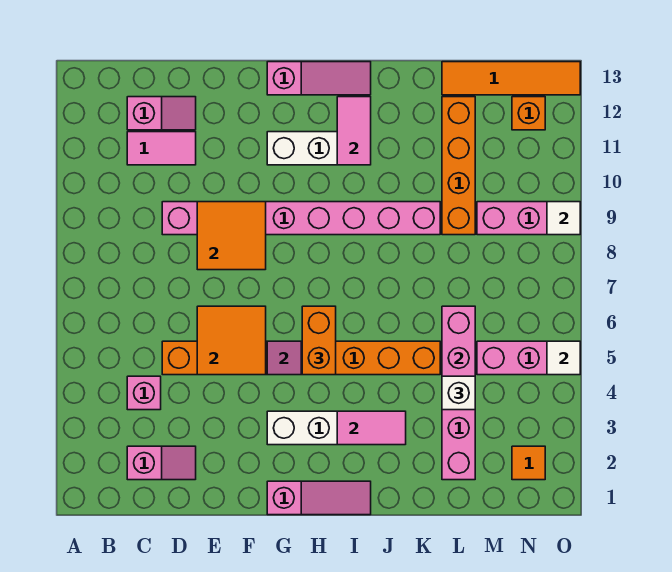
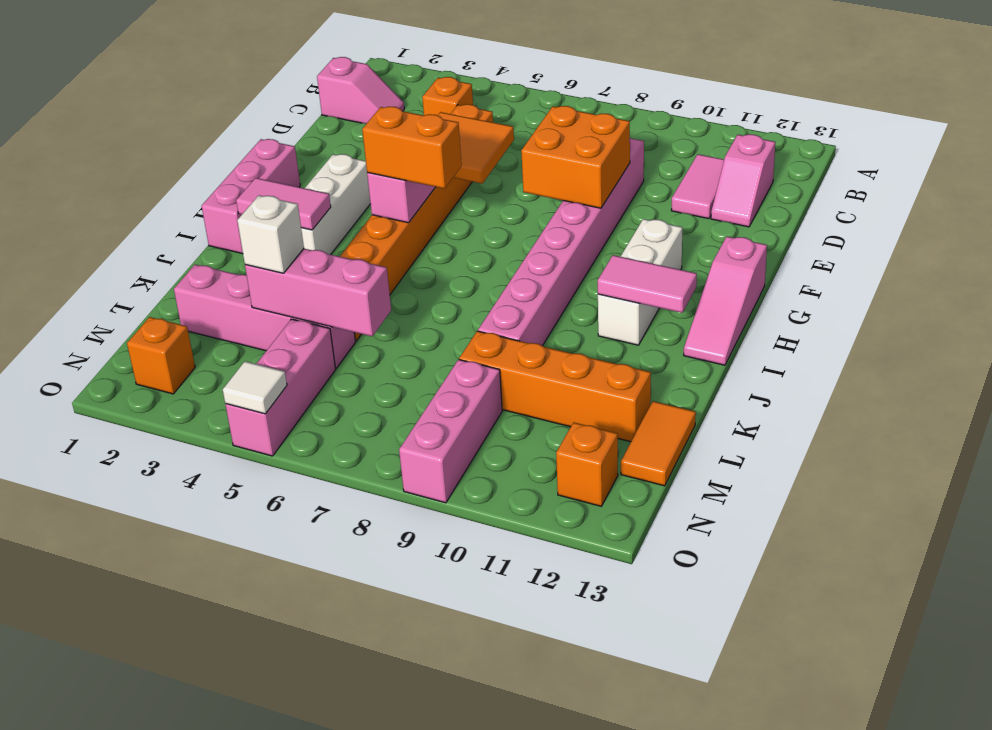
pink 1x2 slope [127,446,196,480] -> pink 1x2 slope turned to [317,57,404,123]
pink 1x1 brick [127,376,161,410] -> orange 1x1 brick [422,77,473,115]
orange 2x2 tile [197,202,266,270] -> orange 2x2 brick [521,106,630,208]
pink 1x3 slope [267,481,371,515] -> pink 1x3 brick [202,139,300,254]
pink 1x2 tile [337,411,406,445] -> pink 1x2 tile turned to [236,178,331,230]
orange 1x4 tile [442,62,580,95] -> orange 1x2 tile [621,401,696,486]
orange 1x1 tile [512,446,545,480] -> orange 1x1 brick [127,317,195,394]
white 1x1 tile [547,202,580,235] -> none

